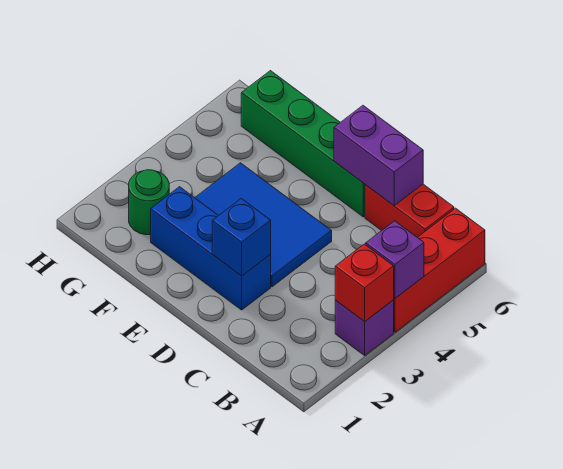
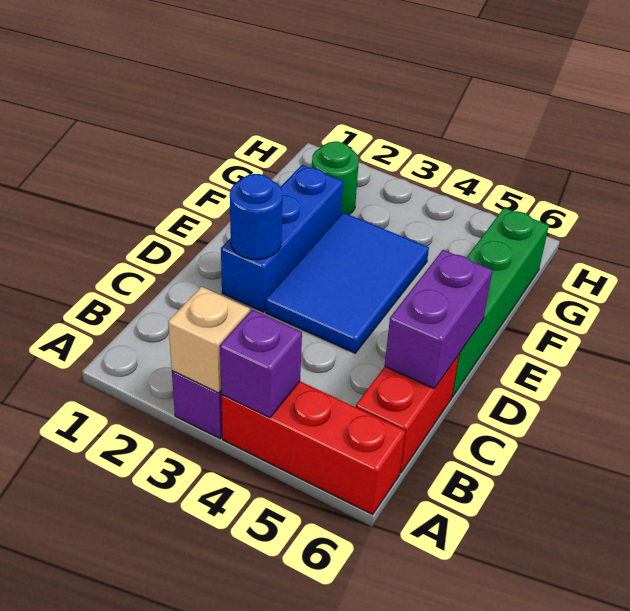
red 1x1 brick [335,244,394,322] -> tan 1x1 brick [168,287,250,393]
blue 1x1 brick [212,198,271,276] -> blue 1x1 round brick [230,174,282,260]

